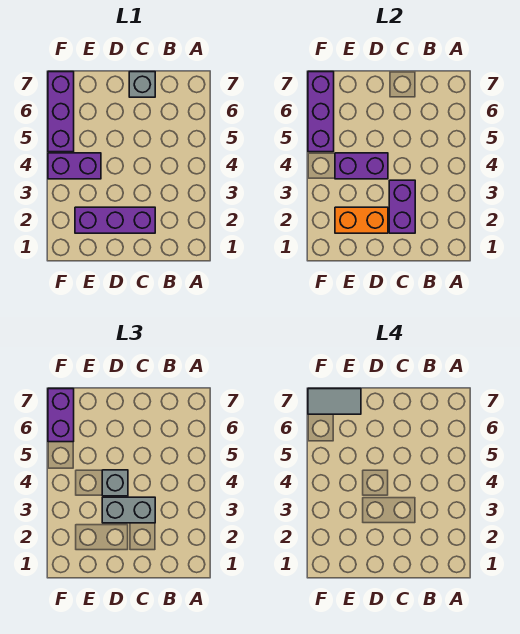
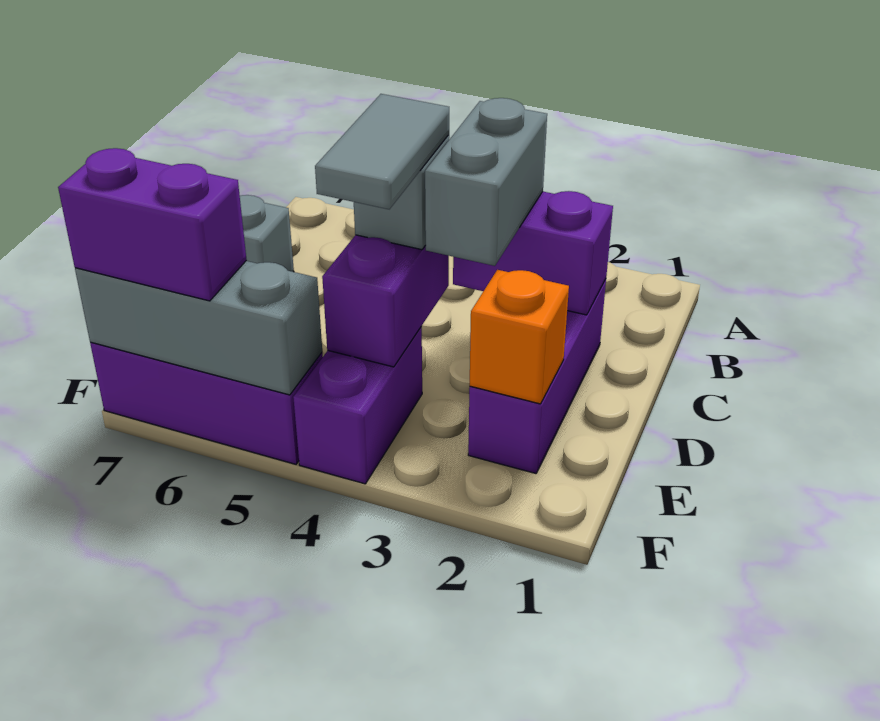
orange 1x2 brick [335,207,388,233] -> orange 1x1 brick [470,270,569,404]
grey 1x2 tile [308,389,361,414] -> grey 1x2 tile moved to [315,94,449,209]
purple 1x3 brick [308,72,334,152] -> grey 1x3 brick [75,261,322,395]

